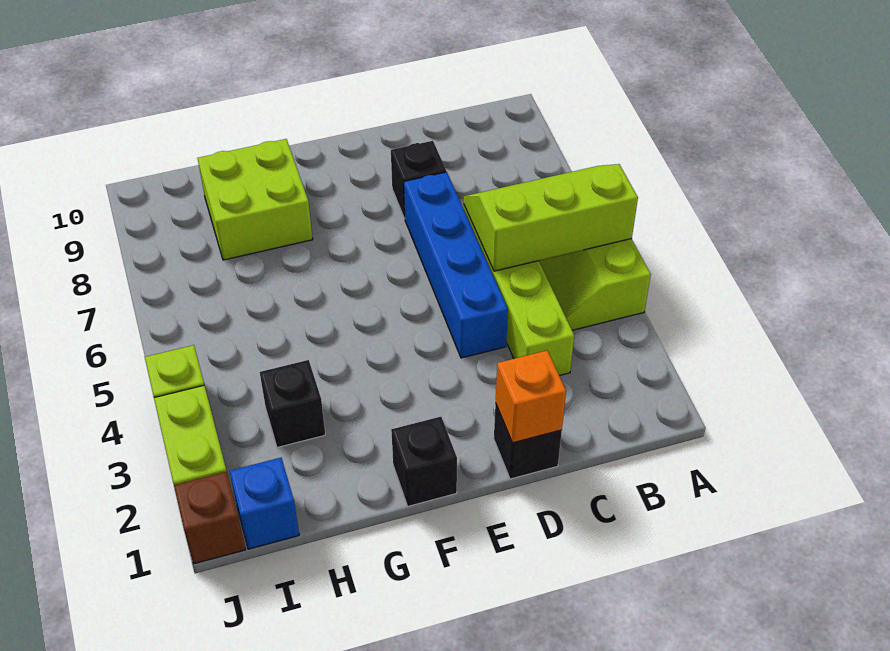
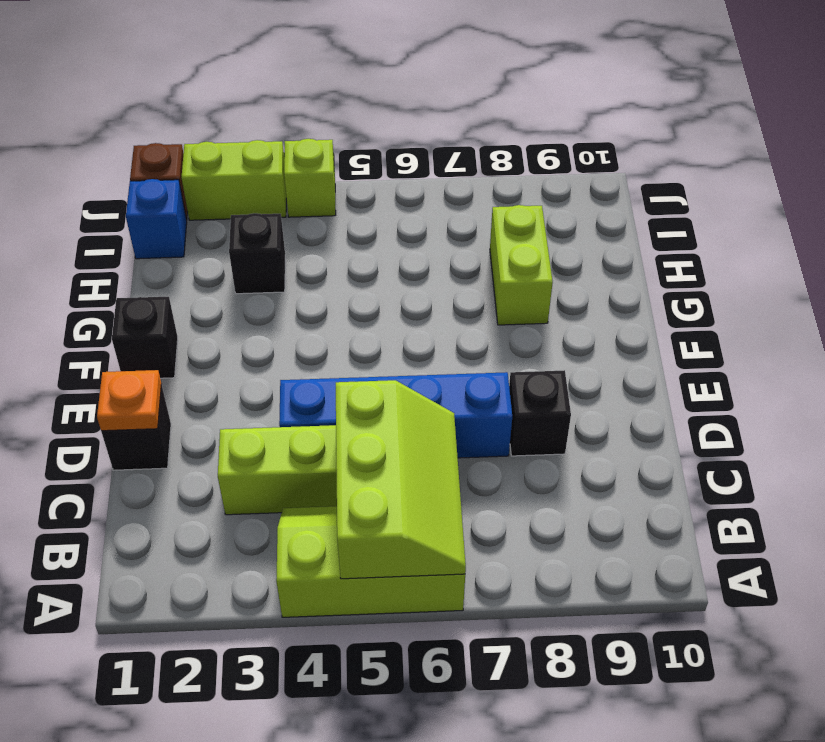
orange 1x1 brick [496,350,566,443] -> orange 1x1 plate [97,370,162,431]
lime 2x2 brick [198,139,313,260] -> lime 1x2 brick [490,205,553,325]

